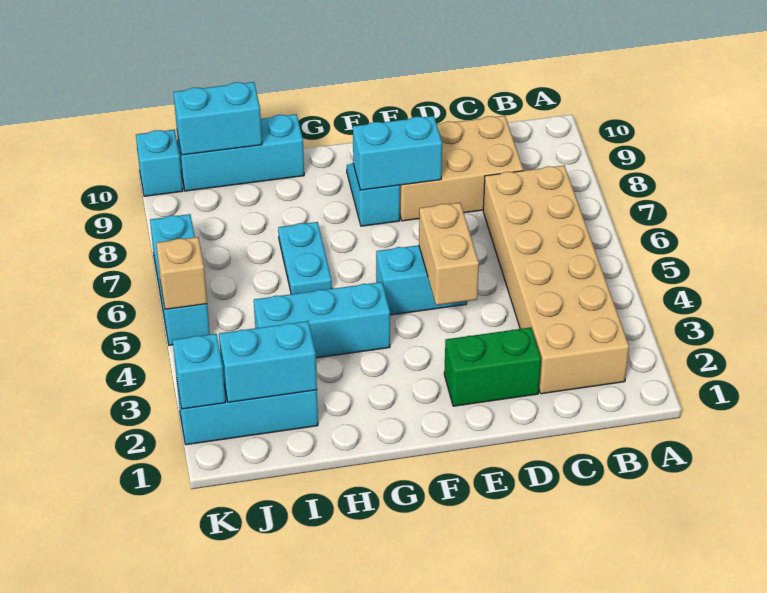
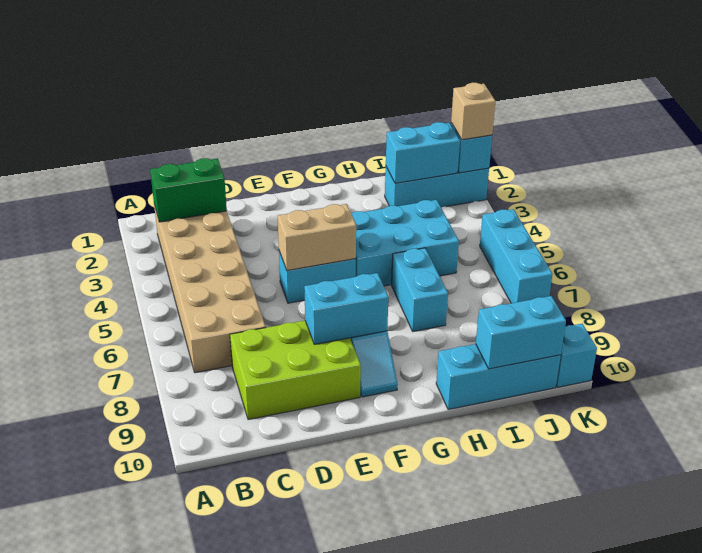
tan 2x3 brick [400,116,523,221] -> lime 2x3 brick [230,321,361,420]
green 1x2 brick [444,327,541,406] -> green 1x2 brick moved to [150,158,227,222]
tan 1x2 brick [419,203,479,305] -> tan 1x2 brick turned to [278,204,356,271]
cyan 1x3 brick [254,282,390,358] -> cyan 2x3 brick [351,200,459,286]
cyan 1x2 plate [278,222,332,294] -> cyan 1x2 brick [392,248,448,331]
tan 1x1 brick [156,237,207,309] -> tan 1x1 brick moved to [451,83,496,140]

